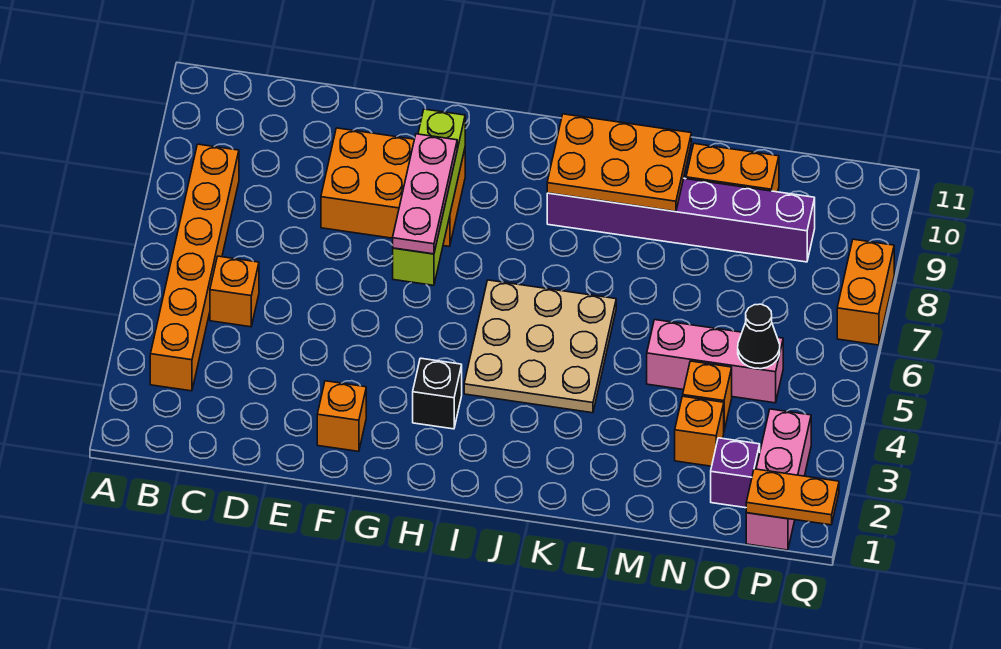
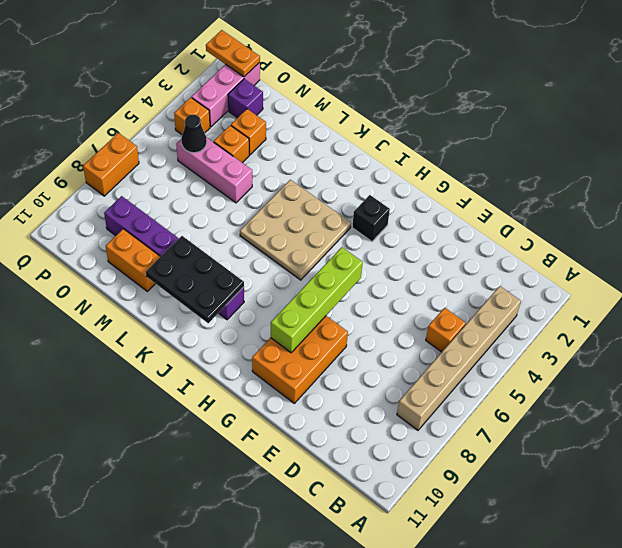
orange 1x6 brick [150,144,239,391] -> tan 1x6 brick [397,286,521,430]
orange 2x3 brick [321,128,465,247] -> orange 2x3 brick turned to [252,316,348,403]
orange 1x1 brick [317,381,366,451] -> orange 1x1 brick moved to [174,97,210,135]
pink 1x3 plate [393,134,457,254] -> none
orange 2x3 plate [547,114,691,212] -> black 2x3 plate [146,236,244,323]

